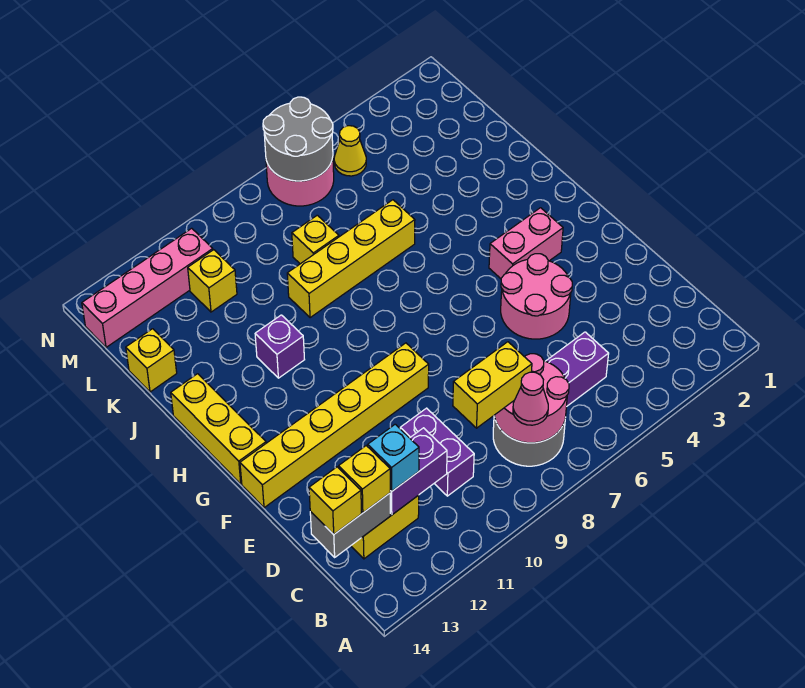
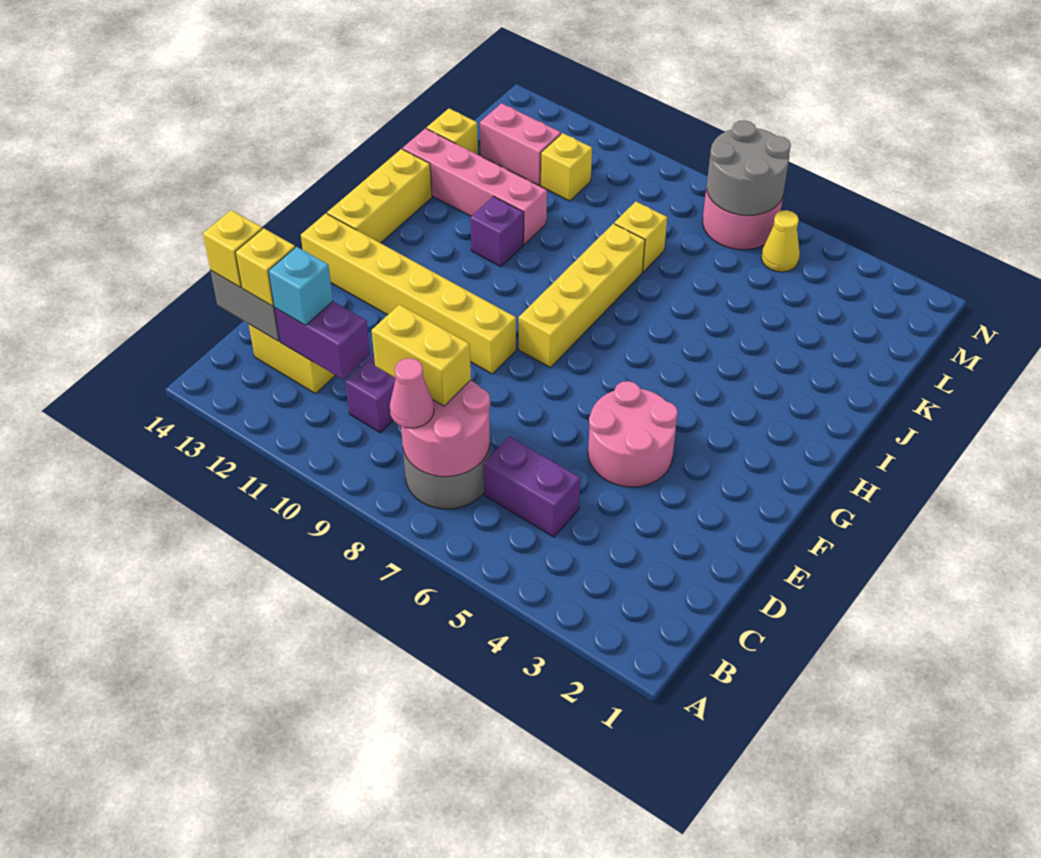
pink 1x2 brick [489,208,563,279] -> pink 1x2 brick moved to [480,103,561,186]
yellow 1x4 brick [287,200,415,318] -> yellow 1x4 brick turned to [519,224,645,368]
pink 1x4 brick [82,228,213,347] -> pink 1x4 brick moved to [403,128,547,244]

